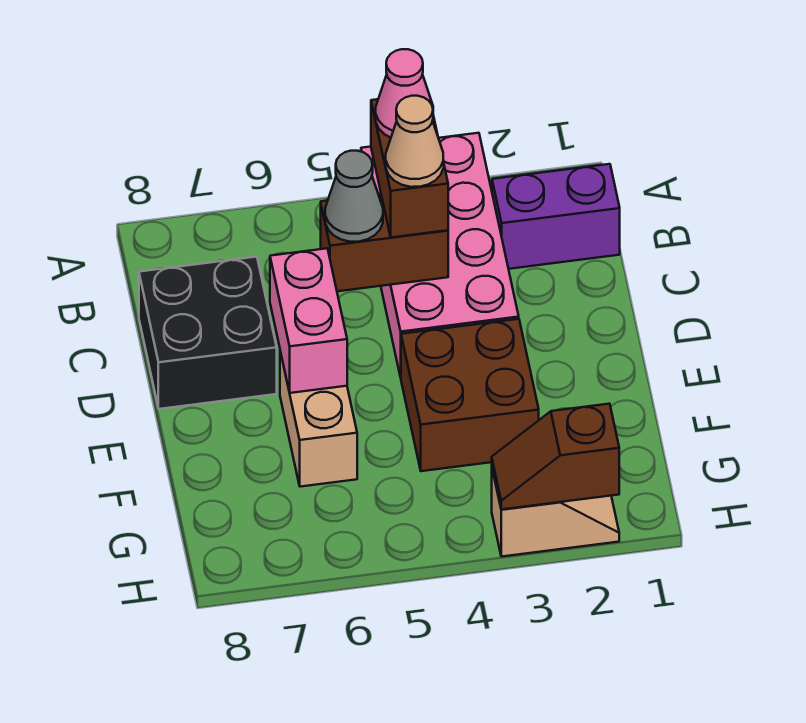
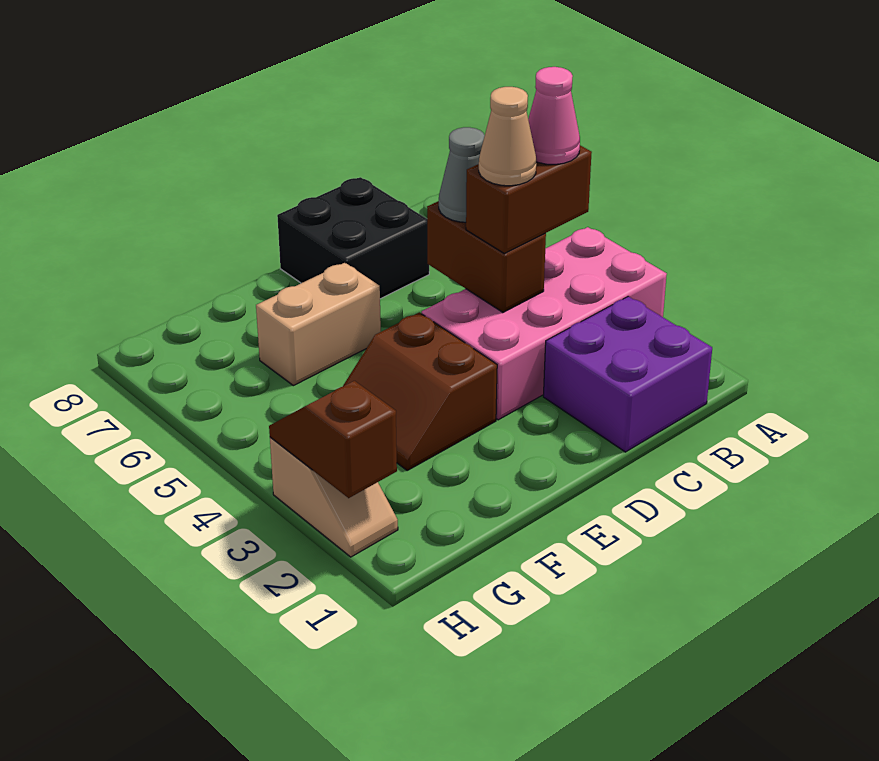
purple 1x2 brick [492,164,620,269] -> purple 2x2 brick [543,296,712,452]
pink 1x2 brick [270,248,347,393] -> none
brown 2x2 brick [401,319,539,471] -> brown 2x2 slope [343,312,497,470]

